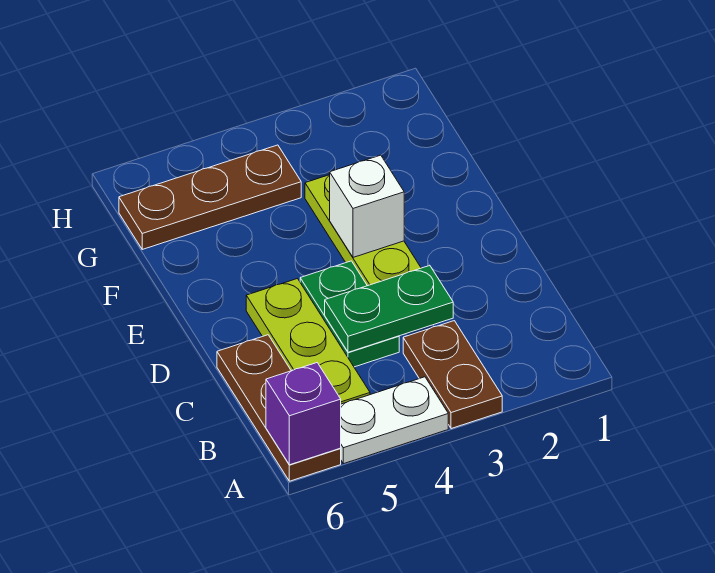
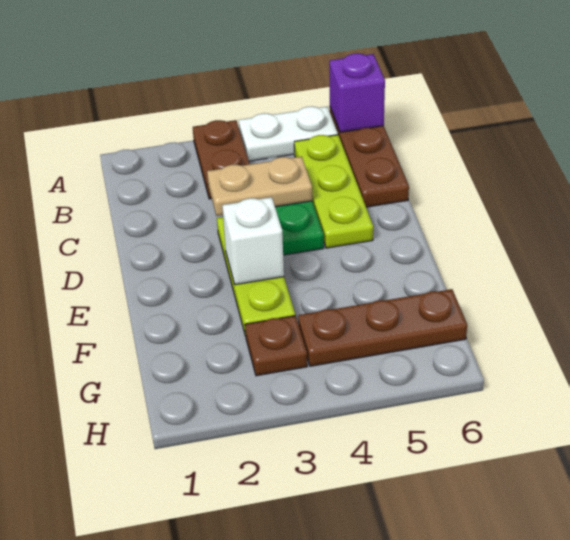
green 1x2 plate [325,265,453,352] -> tan 1x2 plate [207,156,312,216]
none -> brown 1x1 plate [245,316,307,376]

